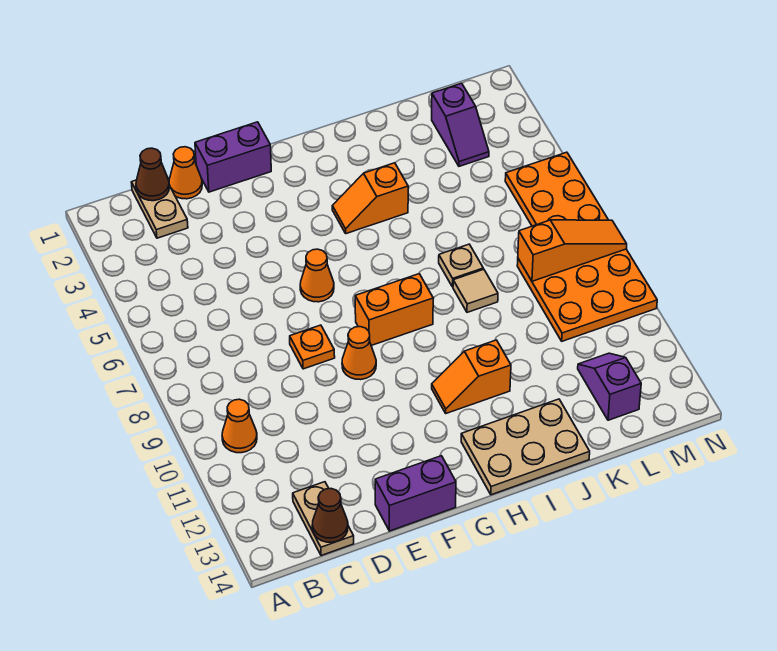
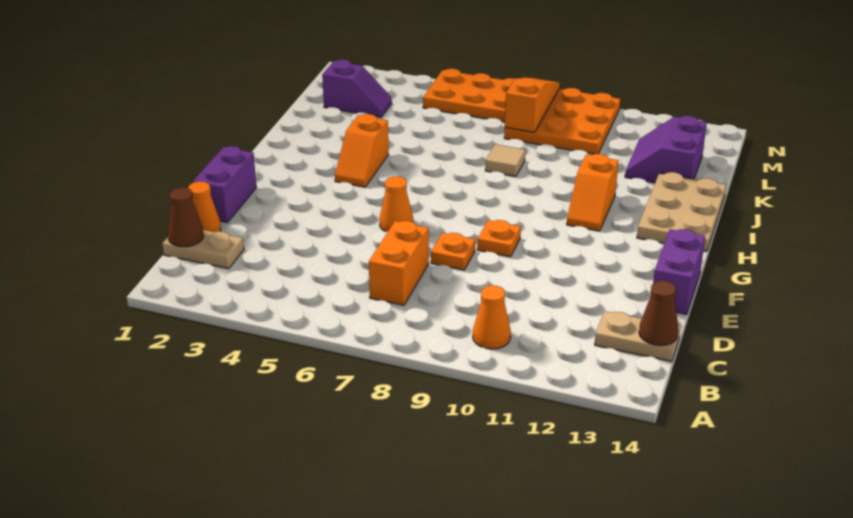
orange 1x1 cone [342,327,376,380] -> orange 1x1 plate [477,220,521,257]
orange 1x2 brick [355,274,433,346] -> orange 1x2 brick moved to [369,221,429,305]
tan 1x1 plate [439,244,483,287] -> none
purple 1x2 slope [578,353,641,420] -> purple 2x2 slope [625,116,707,183]

